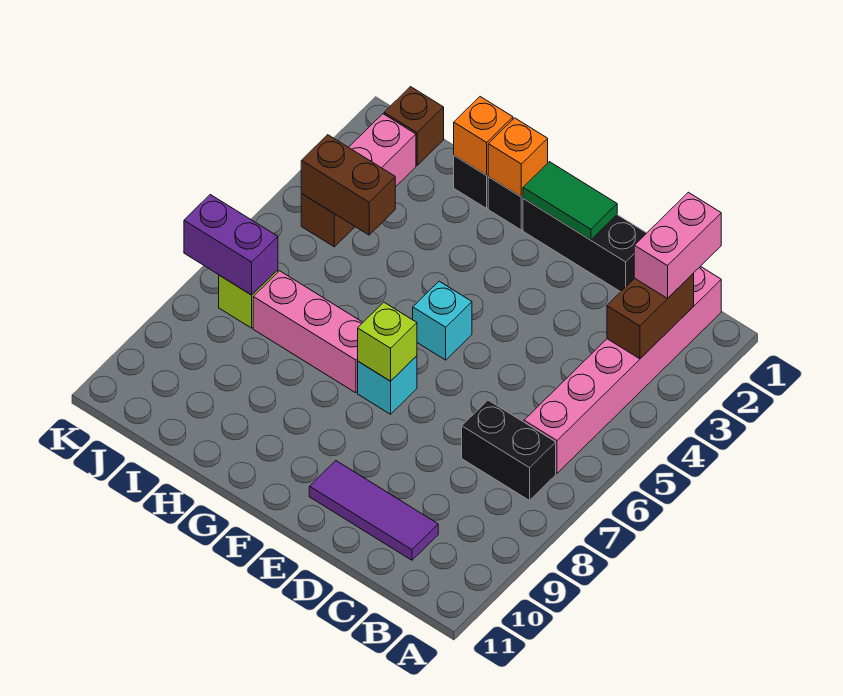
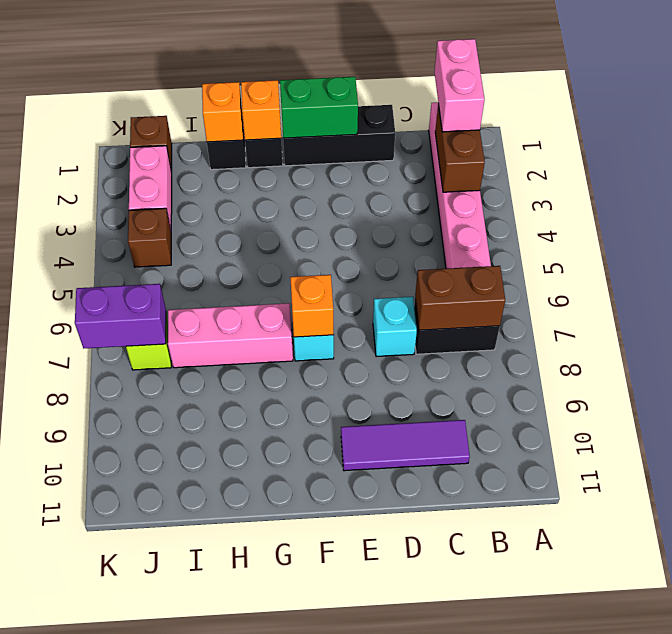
green 1x2 tile [523,162,617,240] -> green 1x2 brick [280,77,358,138]
cyan 1x1 brick [413,281,472,360] -> cyan 1x1 brick moved to [373,297,417,357]
lime 1x1 brick [358,302,417,381] -> orange 1x1 brick [290,275,334,337]
brown 1x2 brick [301,135,395,235] -> brown 1x2 brick moved to [415,266,505,330]

